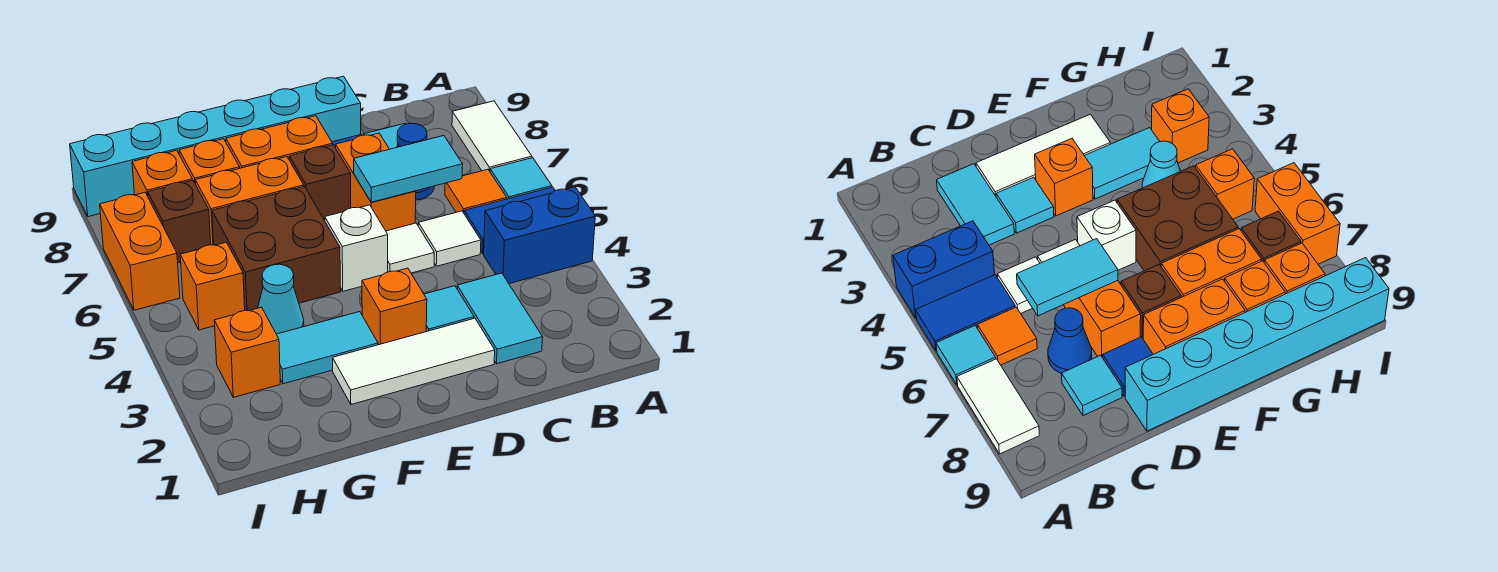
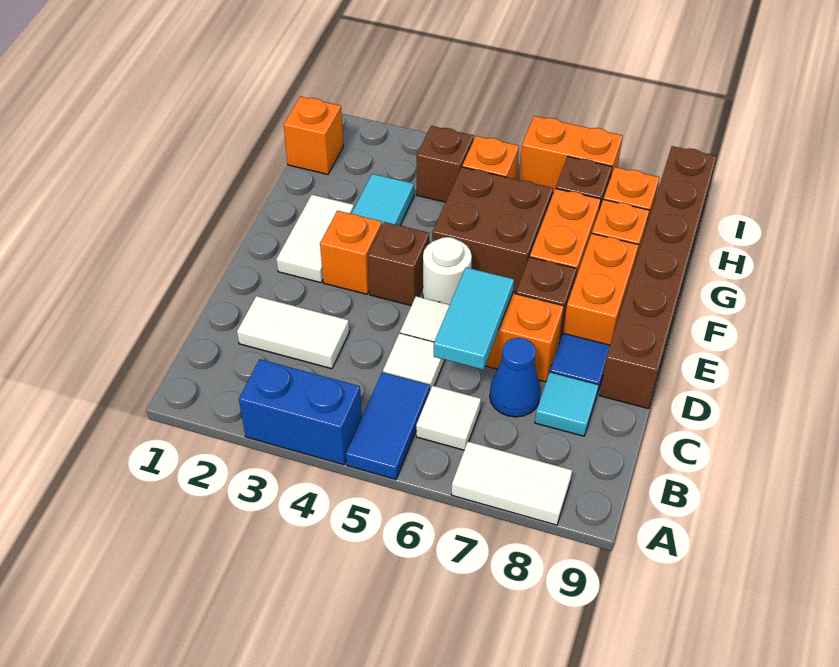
blue 1x2 brick [484,187,595,284] -> blue 1x2 brick turned to [239,359,362,465]
cyan 1x1 tile [490,158,552,199] -> none
orange 1x1 tile [445,169,507,213] -> white 1x1 tile [416,386,481,450]
cyan 1x2 tile [457,273,543,364] -> white 1x2 tile [237,296,349,369]
white 1x3 tile [333,318,495,405] -> white 1x2 tile [276,195,354,283]
cyan 1x1 tile [424,286,474,332] -> none
cyan 1x6 brick [70,76,361,217] -> brown 1x6 brick [600,146,717,409]
none -> brown 1x1 brick [368,222,429,306]
white 1x1 brick [325,205,388,291] -> white 1x1 round brick [423,237,472,305]
cyan 1x1 cone [258,264,304,334] -> none
orange 1x1 brick [214,307,280,397] -> orange 1x1 brick moved to [284,97,343,174]
none -> brown 1x1 brick [417,126,474,202]

